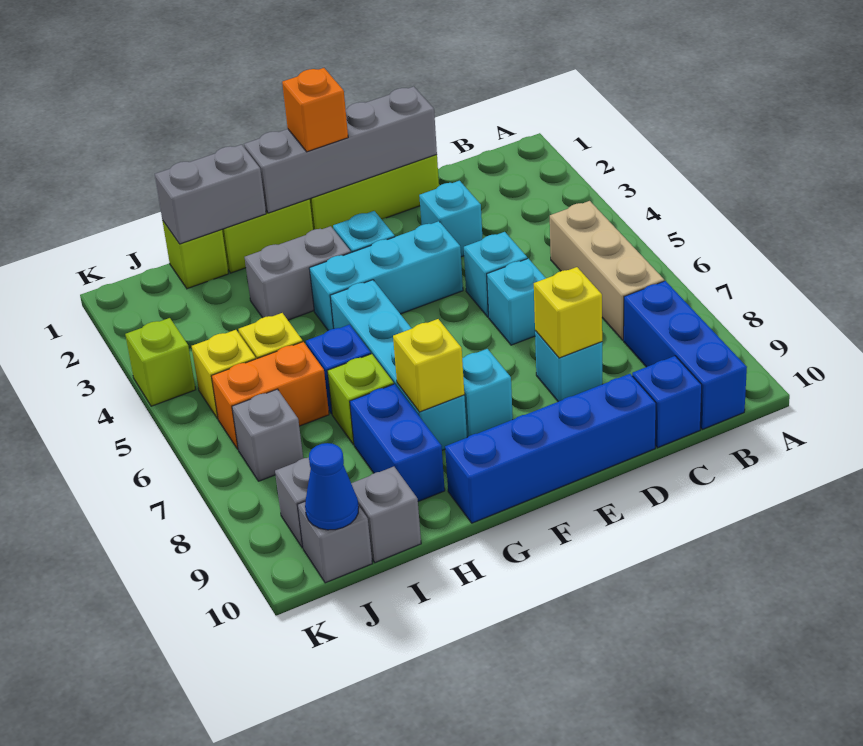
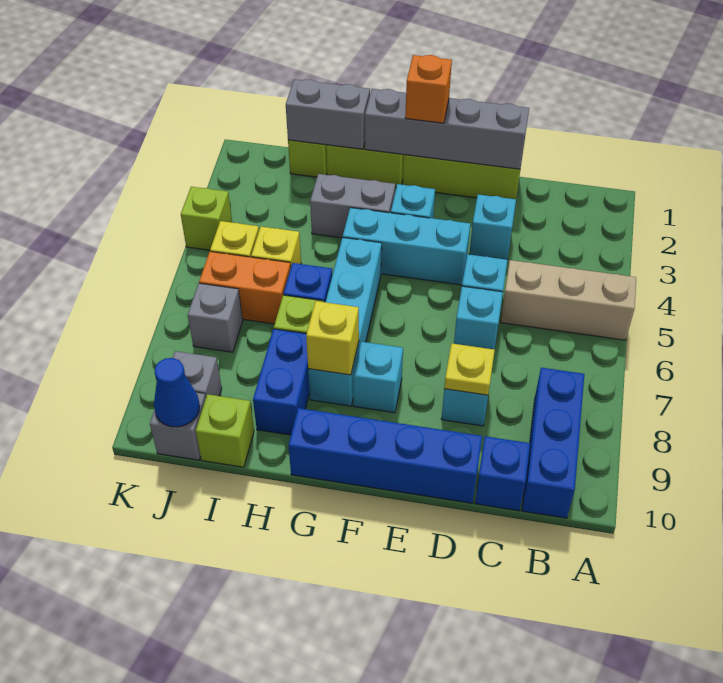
tan 1x3 brick [550,201,664,340] -> tan 1x3 brick turned to [501,260,636,340]
yellow 1x1 brick [534,267,602,358] -> yellow 1x1 plate [444,344,495,395]
grey 1x1 brick [351,467,421,563] -> lime 1x1 brick [196,394,254,467]

